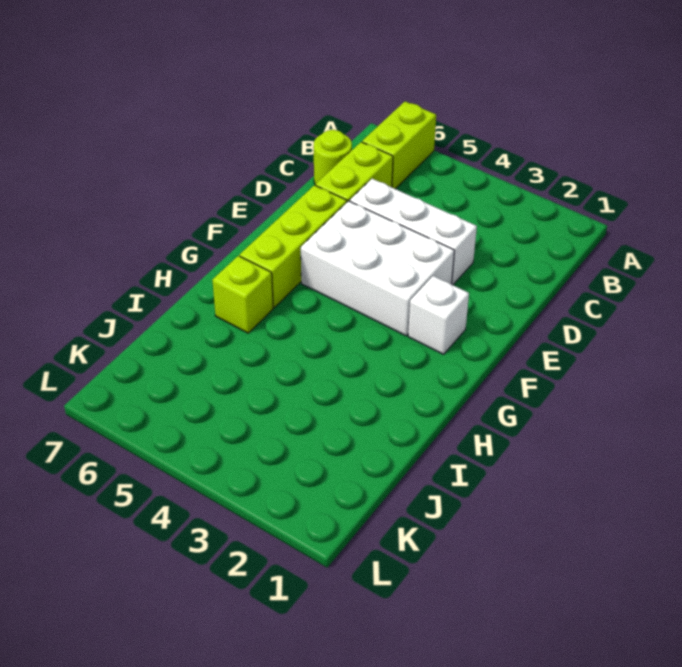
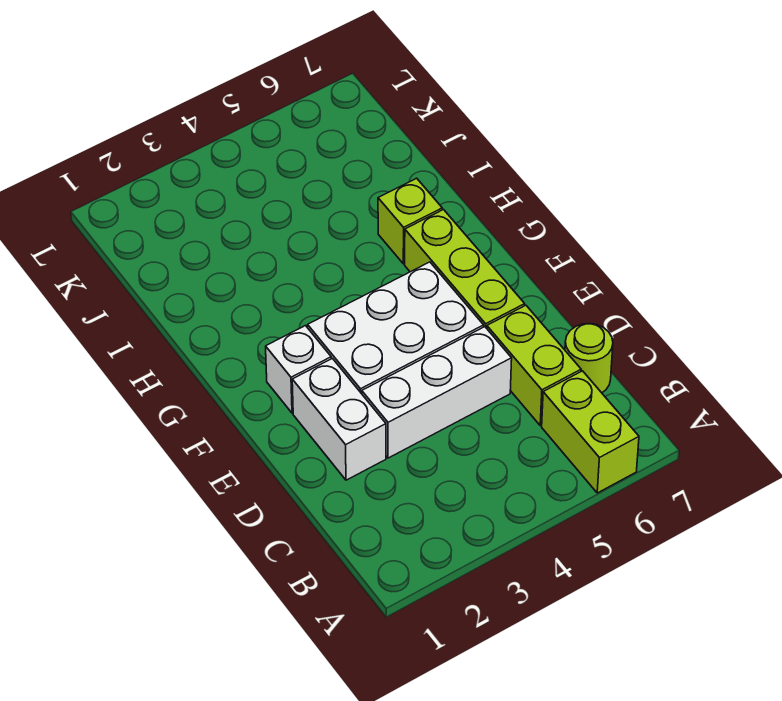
none -> white 1x2 brick [292,358,386,480]

